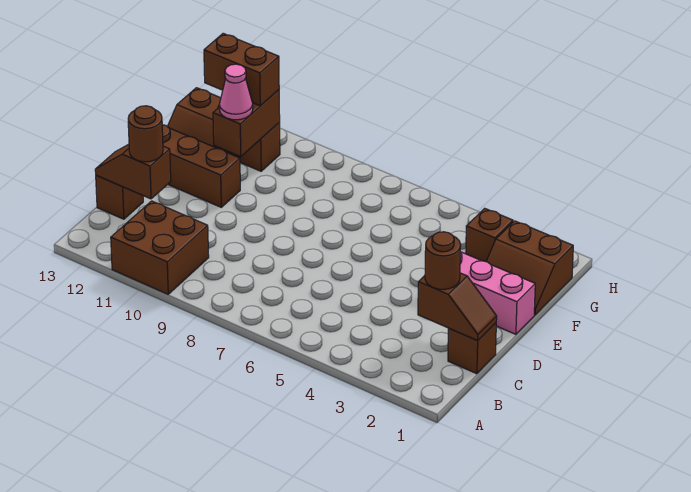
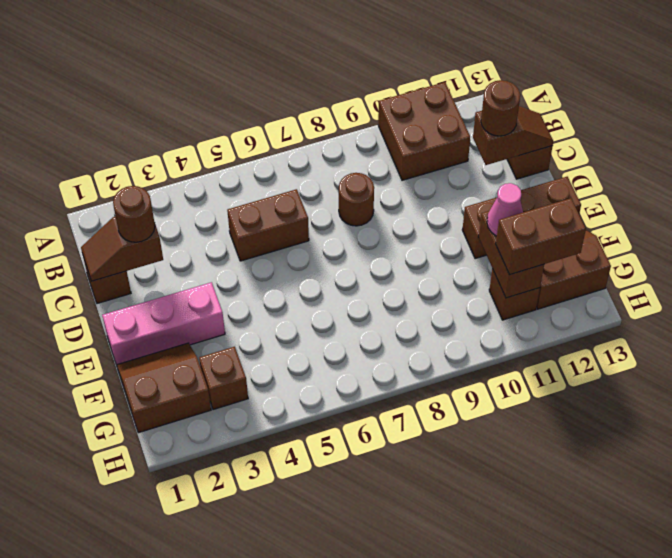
none -> brown 1x2 brick [227,189,309,261]
none -> brown 1x1 round brick [339,173,374,226]

